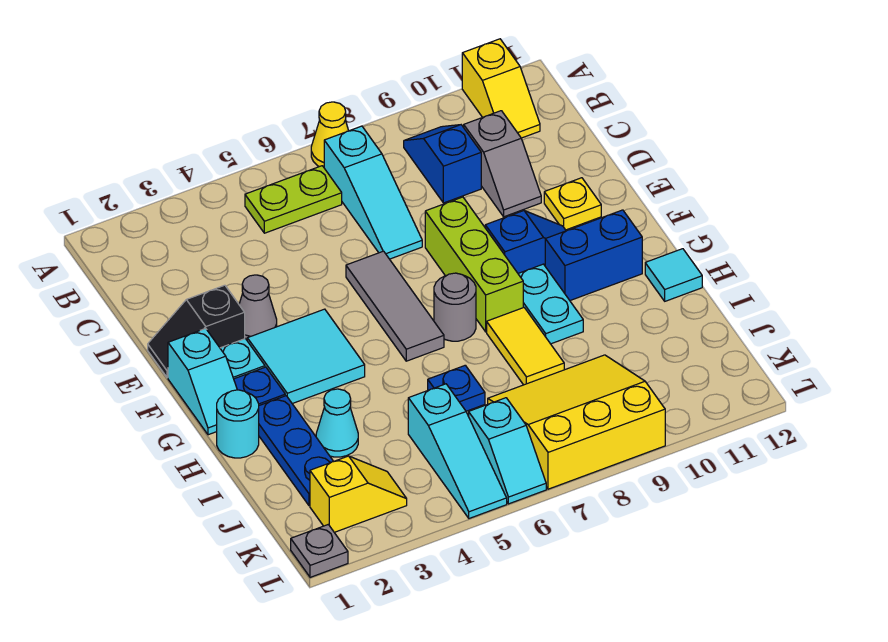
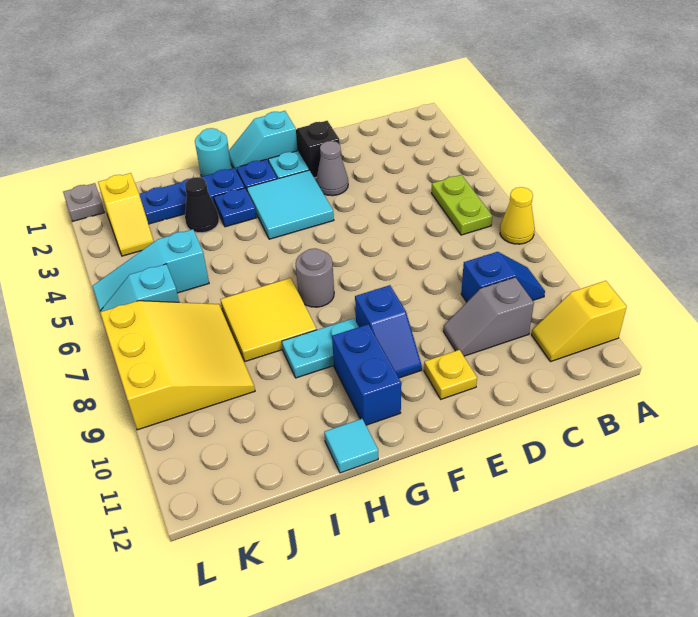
cyan 1x3 slope [324,126,422,259] -> none
grey 1x3 tile [346,251,444,361] -> none
lime 1x3 brick [425,197,523,332] -> none
yellow 1x2 tile [487,307,564,385] -> yellow 2x2 tile [220,278,317,361]
cyan 1x1 cone [316,389,358,457] -> black 1x1 cone [185,177,219,233]
blue 1x1 plate [428,365,485,411] -> blue 1x1 plate moved to [214,188,257,227]

